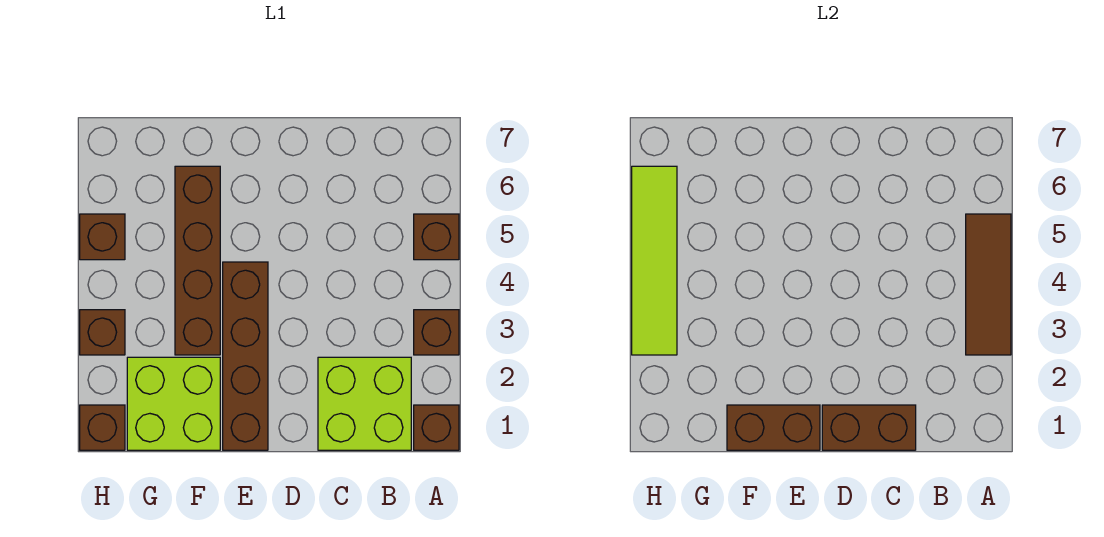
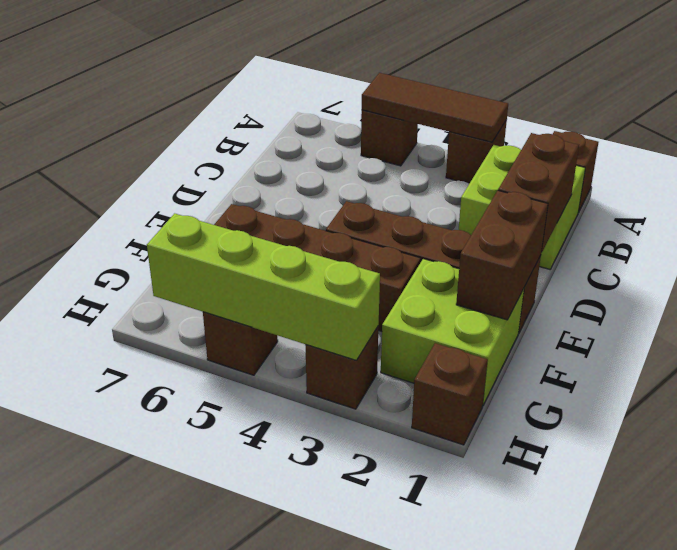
lime 1x4 tile [632,166,677,355] -> lime 1x4 brick [147,213,380,360]

